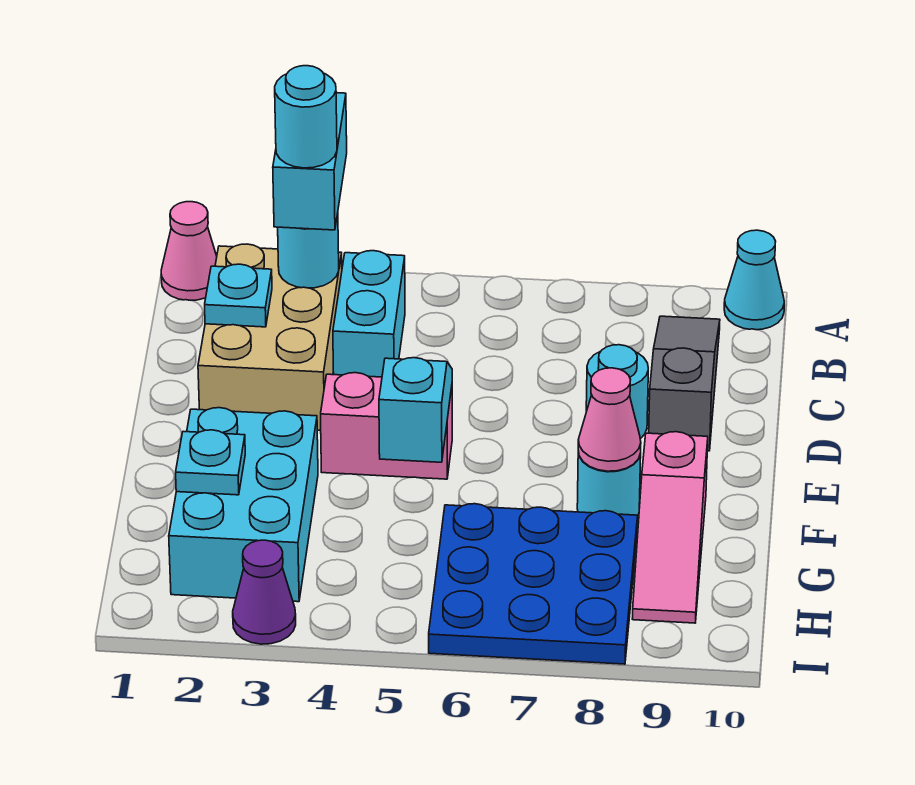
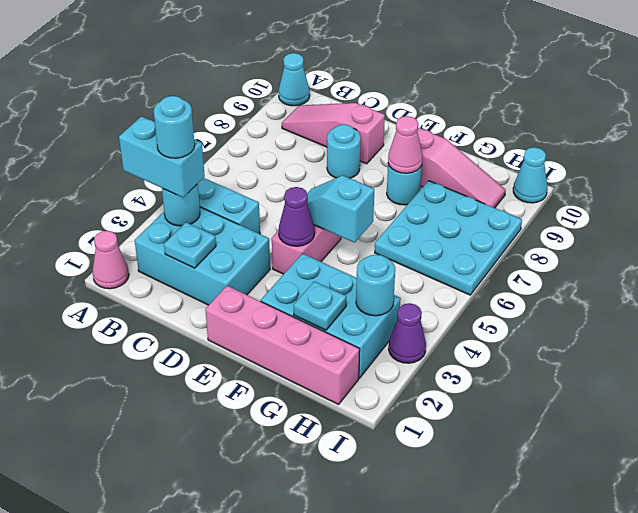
tan 2x3 brick [198,244,342,430] -> cyan 2x3 brick [135,207,270,305]
grey 1x3 slope [649,316,720,451] -> pink 1x3 slope [282,103,385,164]
none -> pink 1x4 brick [205,286,360,404]
none -> purple 1x1 cone [278,187,315,246]
blue 3x3 plate [429,504,638,664] -> cyan 3x3 plate [375,181,522,295]
none -> cyan 1x1 round brick [356,254,395,316]
none -> cyan 1x1 cone [513,147,547,203]

